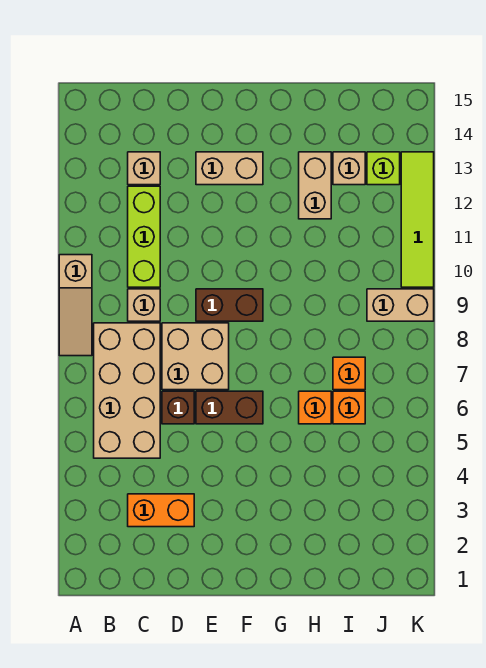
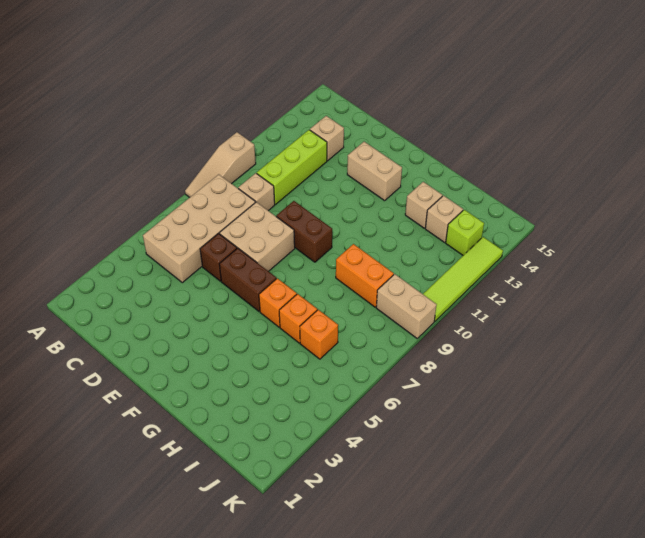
orange 1x2 brick [128,494,194,527] -> orange 1x2 brick moved to [336,244,394,307]
tan 1x2 brick [299,152,331,219] -> tan 1x1 brick [405,182,442,228]
orange 1x1 brick [333,357,365,390] -> orange 1x1 brick moved to [259,278,297,327]

